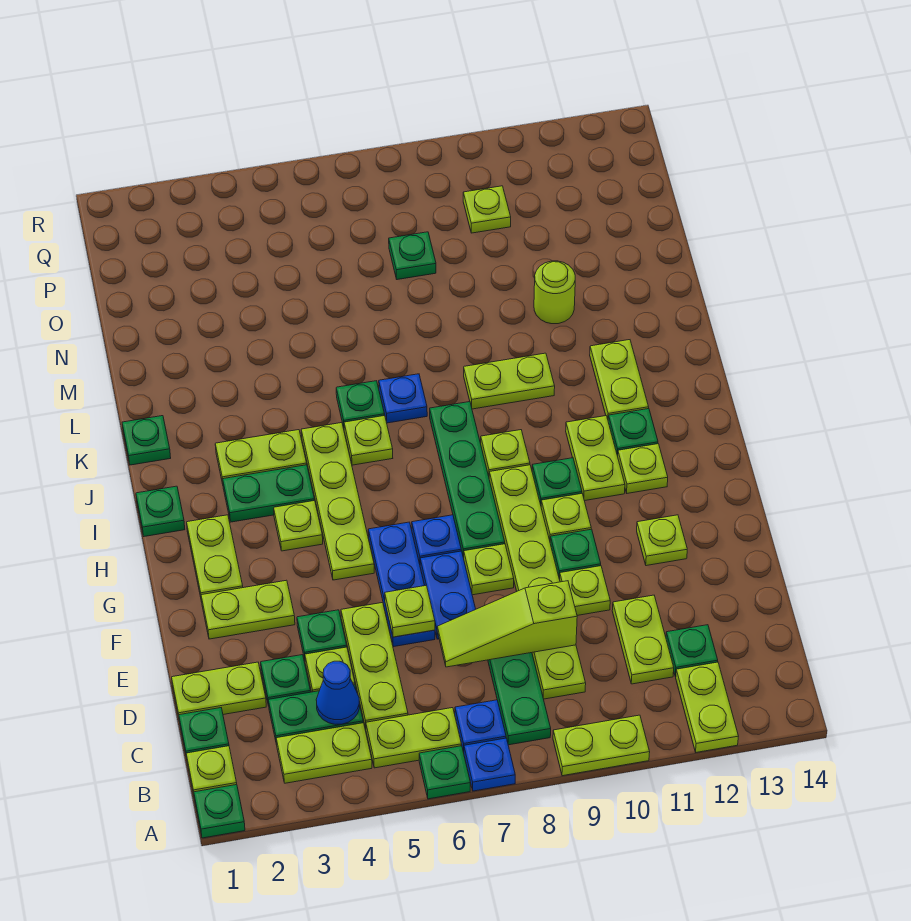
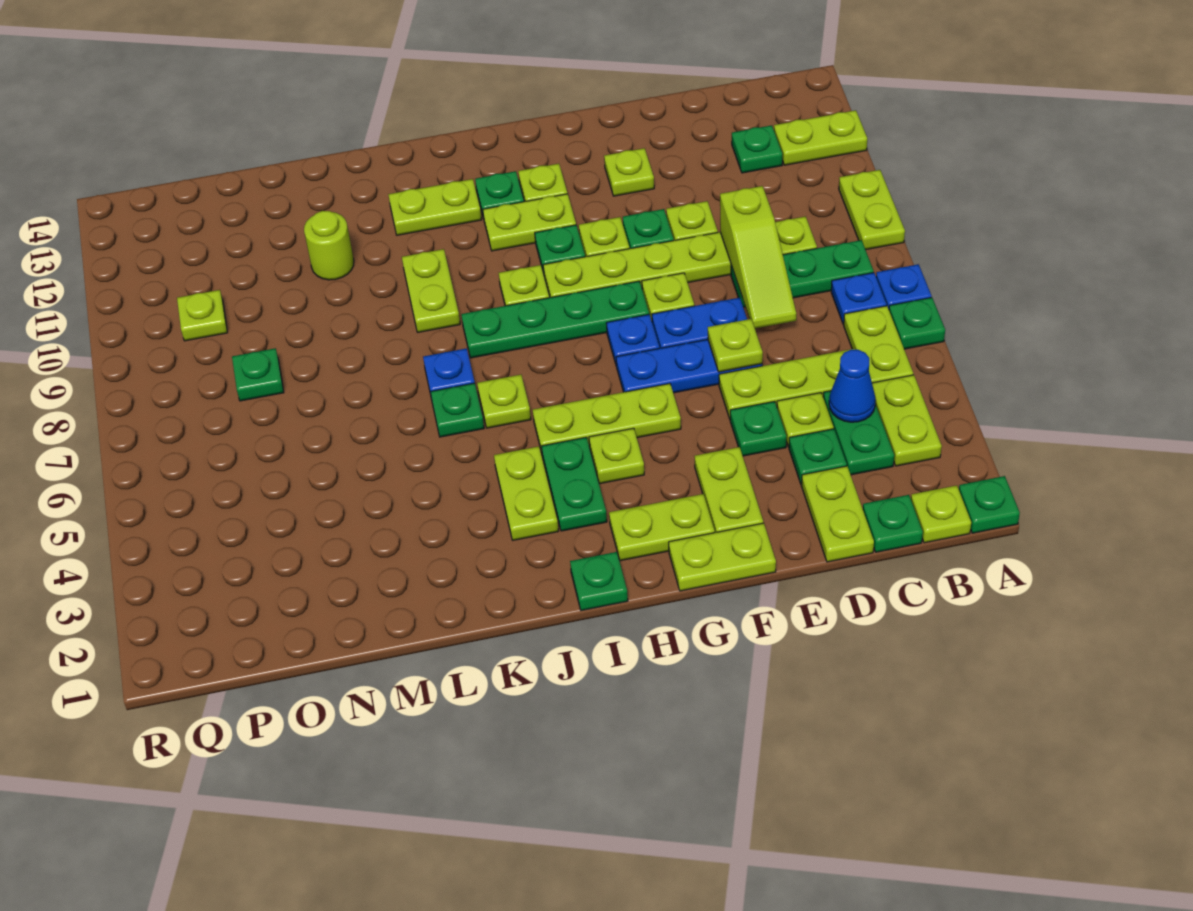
lime 1x2 plate [612,595,674,684] -> lime 1x2 plate moved to [669,523,776,591]
lime 1x4 plate [301,423,374,580] -> lime 1x3 plate [533,384,681,453]
green 1x1 plate [122,416,171,465] -> none

